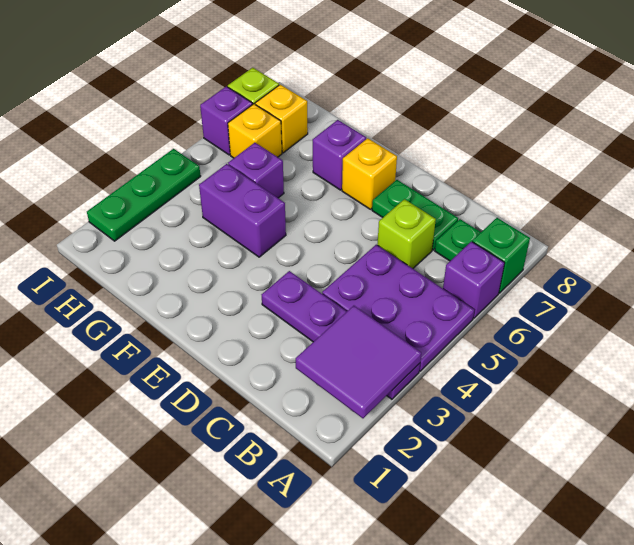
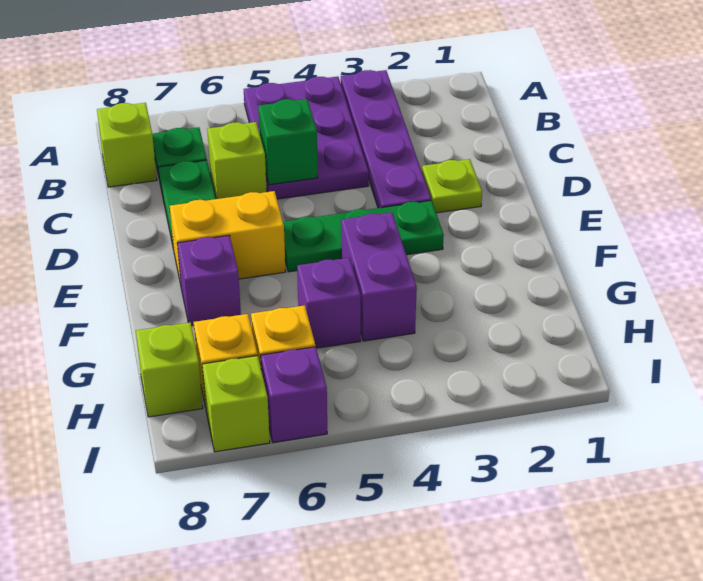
purple 2x2 tile [296,306,421,418] -> none
purple 1x1 brick [443,242,505,318] -> none
green 1x1 brick [472,218,530,293] -> green 1x1 brick moved to [258,99,318,185]
none -> lime 1x1 brick [97,103,157,187]
none -> lime 1x1 plate [422,159,482,213]
yellow 1x1 brick [342,138,397,209] -> yellow 1x2 brick [170,191,286,284]
none -> lime 1x1 brick [136,322,203,417]
green 1x3 plate [87,149,201,241] -> green 1x3 plate moved to [283,201,444,272]

